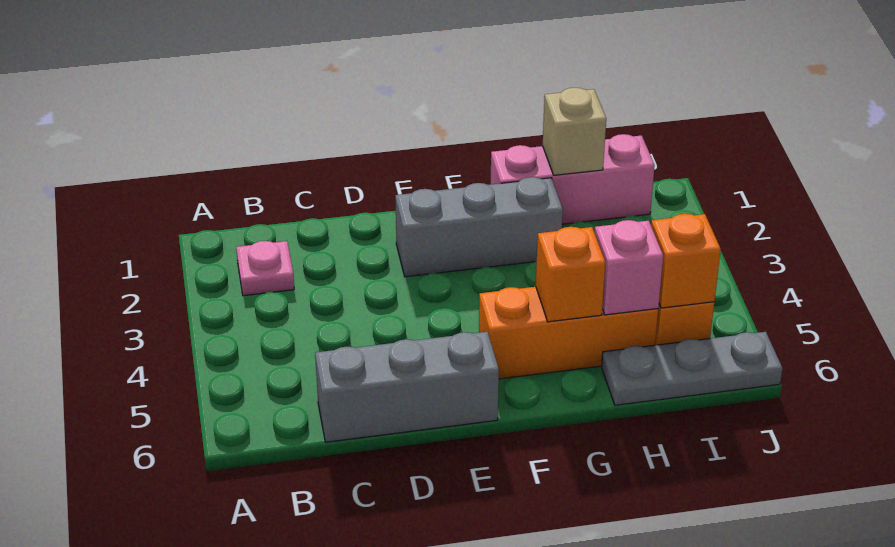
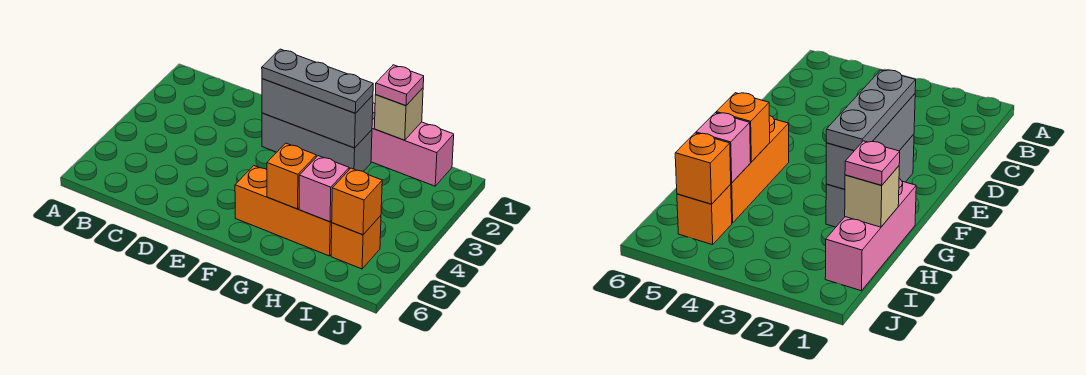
pink 1x1 plate [236,241,294,296] -> pink 1x1 plate moved to [376,65,424,106]
grey 1x3 brick [315,332,499,442] -> grey 1x3 brick moved to [262,79,373,148]
grey 1x3 plate [602,332,783,405] -> grey 1x3 plate moved to [262,49,373,113]

